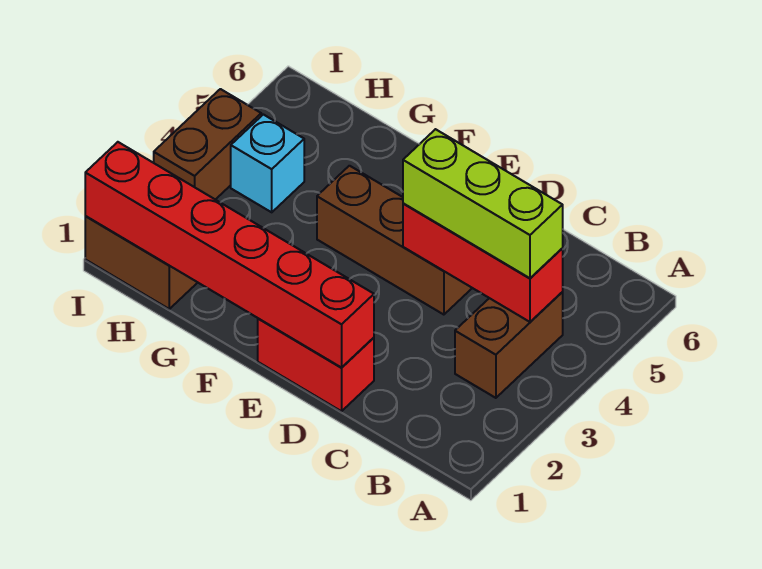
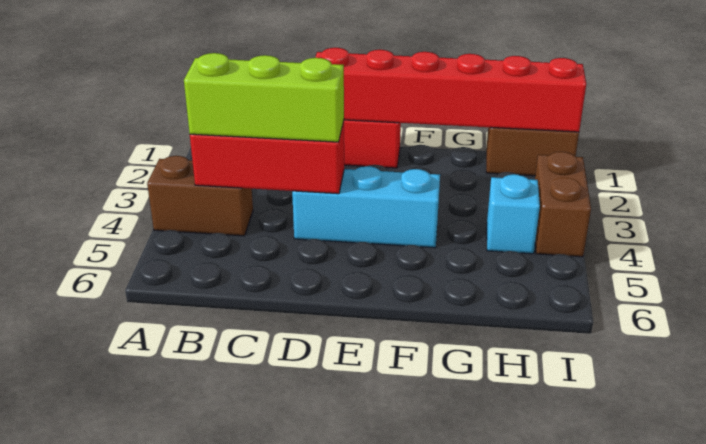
brown 1x2 brick [455,292,563,398] -> brown 1x2 brick turned to [147,156,253,236]
brown 1x3 brick [317,166,472,315] -> cyan 1x3 brick [292,166,440,248]

